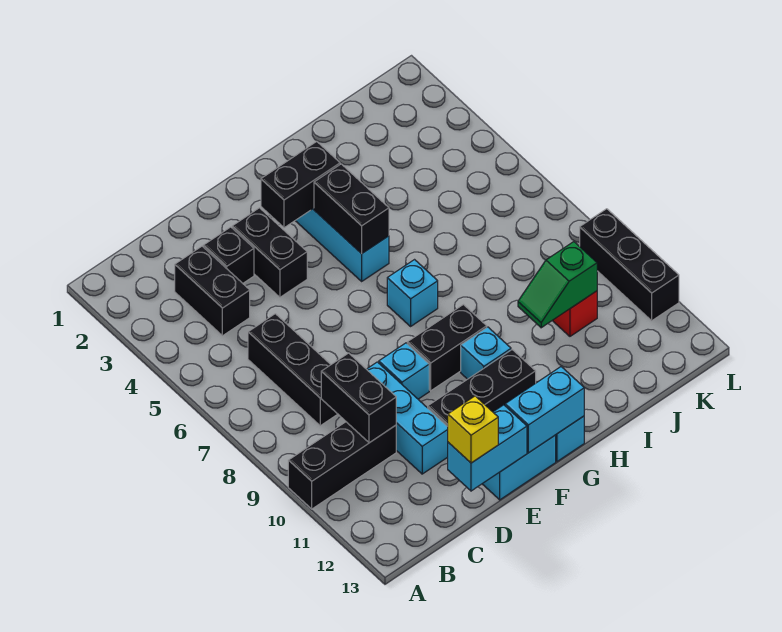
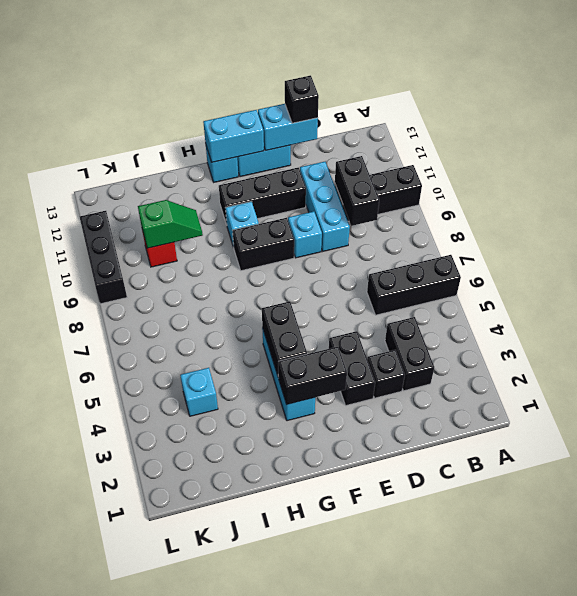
black 1x3 brick [248,314,337,426] -> black 1x3 brick turned to [367,255,461,315]
yellow 1x1 brick [448,396,498,463] -> black 1x1 brick [285,75,319,123]
cyan 1x1 brick [387,260,438,326] -> cyan 1x1 brick moved to [180,368,218,416]

